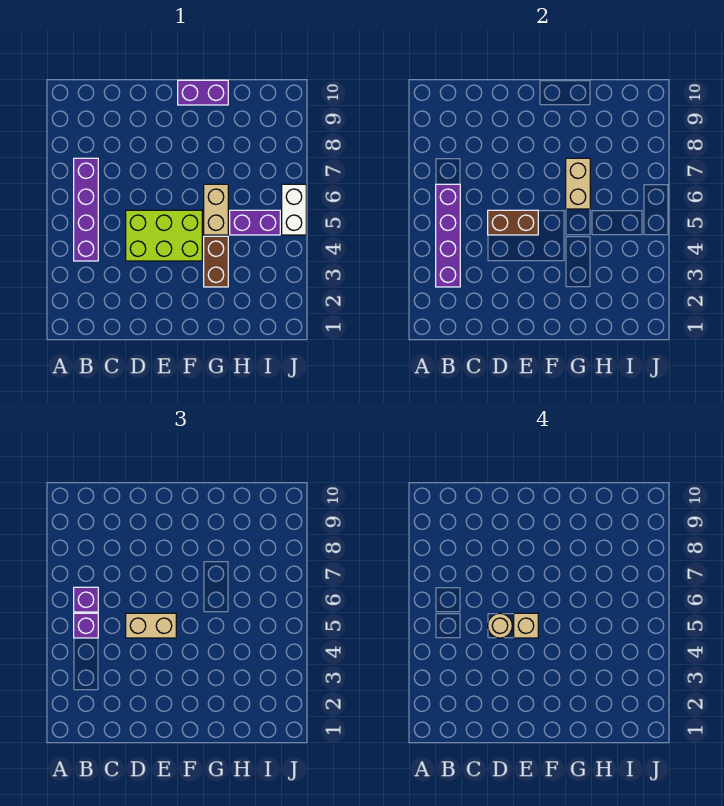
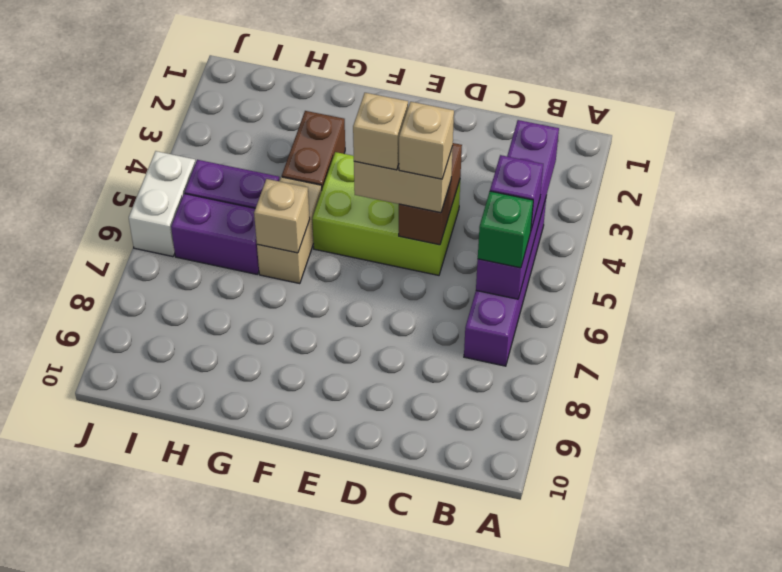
purple 1x1 brick [74,587,98,612] -> green 1x1 brick [478,191,533,268]
brown 1x2 brick [488,210,538,235] -> brown 1x2 brick turned to [399,143,462,245]
tan 1x1 round brick [488,613,512,638] -> tan 1x1 brick [399,102,454,179]
purple 1x2 brick [178,80,228,105] -> purple 1x2 brick moved to [171,194,259,274]
tan 1x2 brick [566,158,590,209] -> tan 1x1 brick [254,179,310,253]

